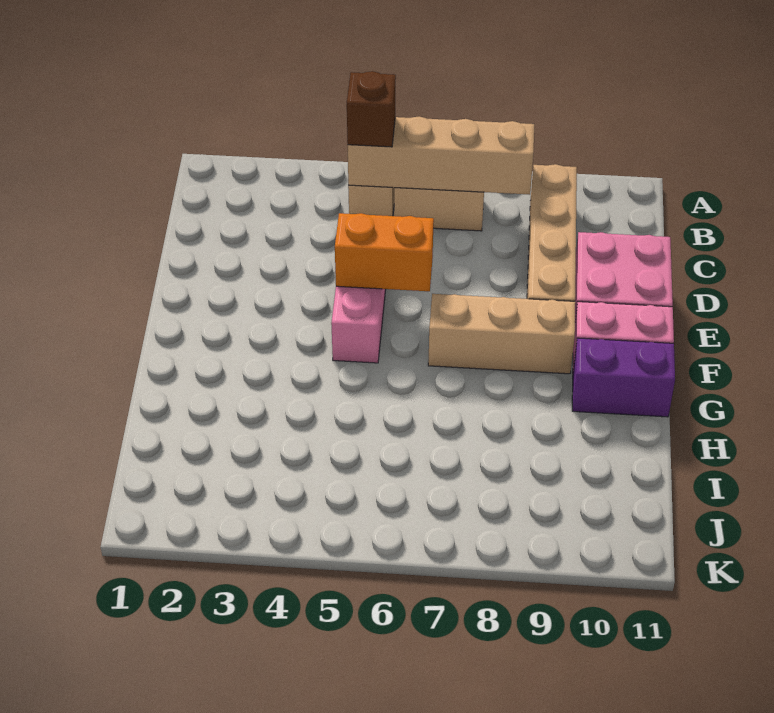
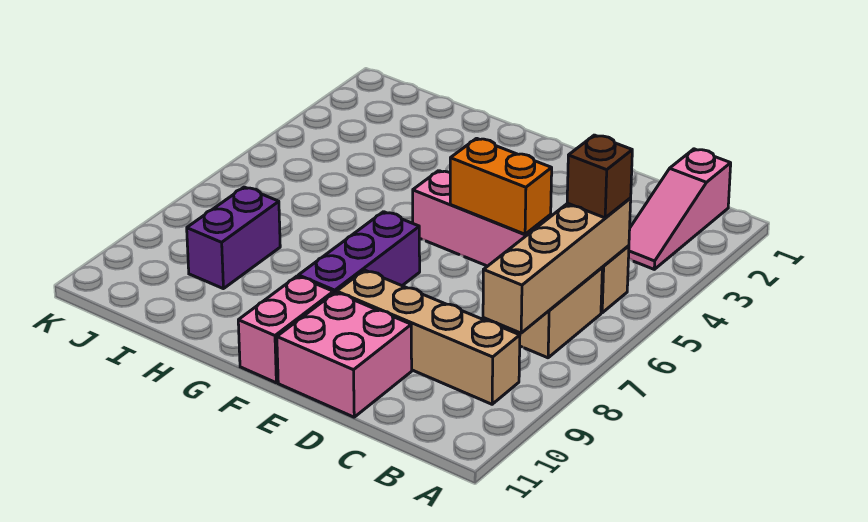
none -> pink 1x3 slope [628,149,731,269]
orange 1x2 brick [335,213,434,291] -> orange 1x2 brick turned to [450,138,552,234]
tan 1x3 brick [428,294,575,374] -> purple 1x3 brick [298,212,420,293]
purple 1x2 brick [572,338,675,417] -> purple 1x2 brick moved to [187,187,280,289]

